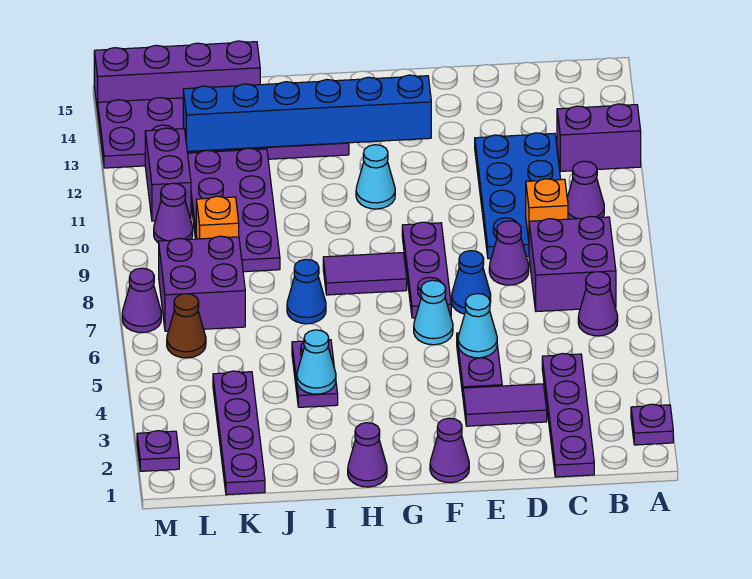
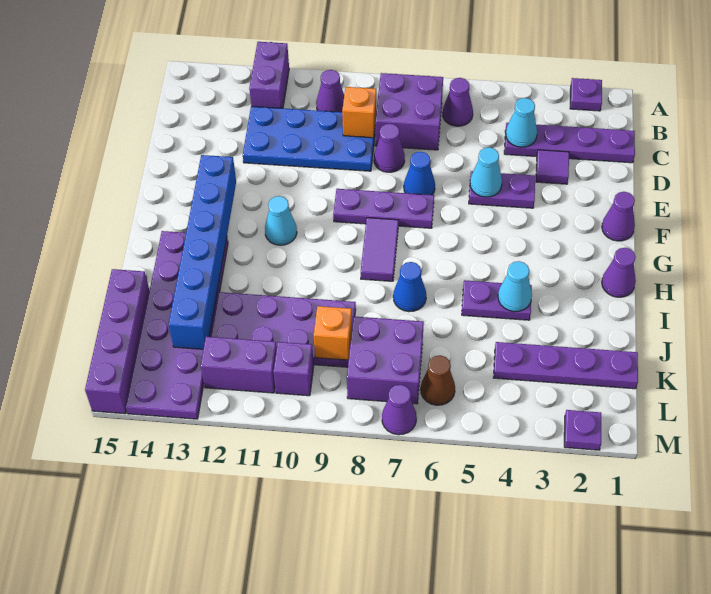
purple 1x2 tile [463,384,547,426] -> purple 1x1 tile [536,150,569,184]
cyan 1x1 cone [414,280,453,345] -> cyan 1x1 cone moved to [506,98,537,147]
purple 1x1 cone [154,183,193,243] -> purple 1x1 brick [273,342,314,396]

